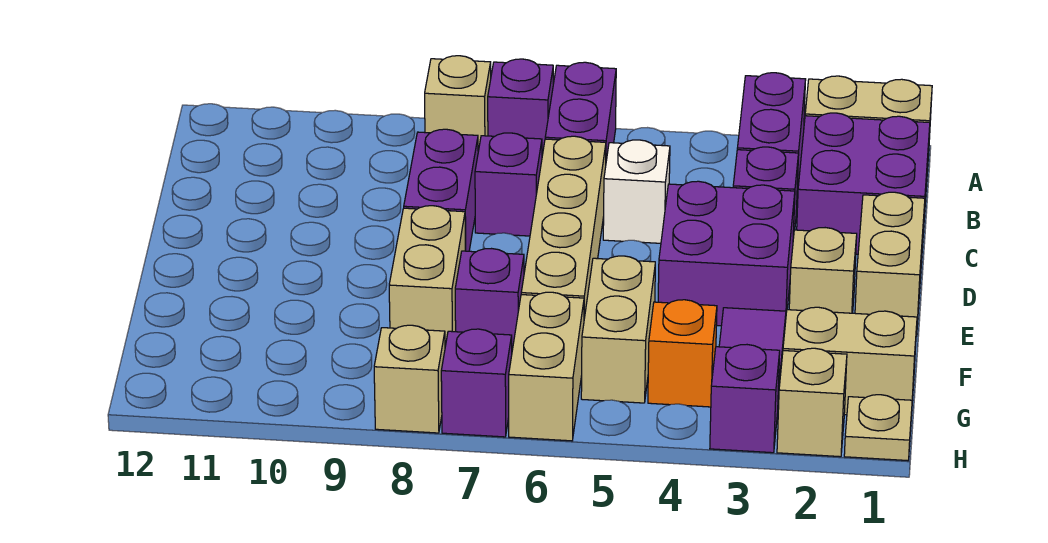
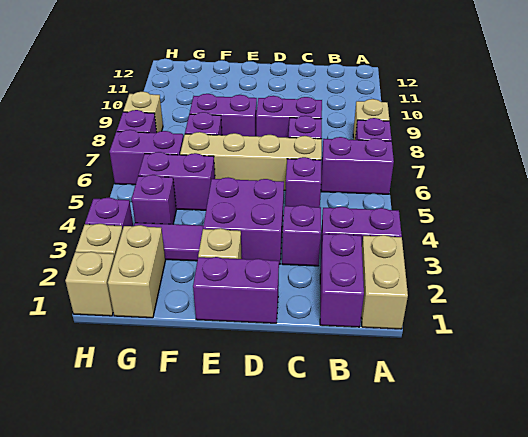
purple 2x2 brick [797,113,930,254] -> purple 1x2 brick [320,233,364,327]
white 1x1 brick [603,140,670,243] -> purple 1x1 brick [285,157,321,207]
tan 1x2 brick [855,192,925,337] -> purple 1x2 brick [193,257,279,323]
tan 1x2 brick [389,206,465,346] -> purple 1x2 brick [189,94,257,136]
tan 1x2 brick [581,256,655,403] -> purple 1x2 brick [138,152,215,210]
orange 1x1 brick [648,300,717,407] -> purple 1x1 brick [132,175,176,224]
tan 1x2 brick [509,292,584,441] -> purple 1x2 brick [110,130,183,185]
tan 1x1 plate [844,395,912,461] -> tan 1x1 brick [65,252,115,316]

